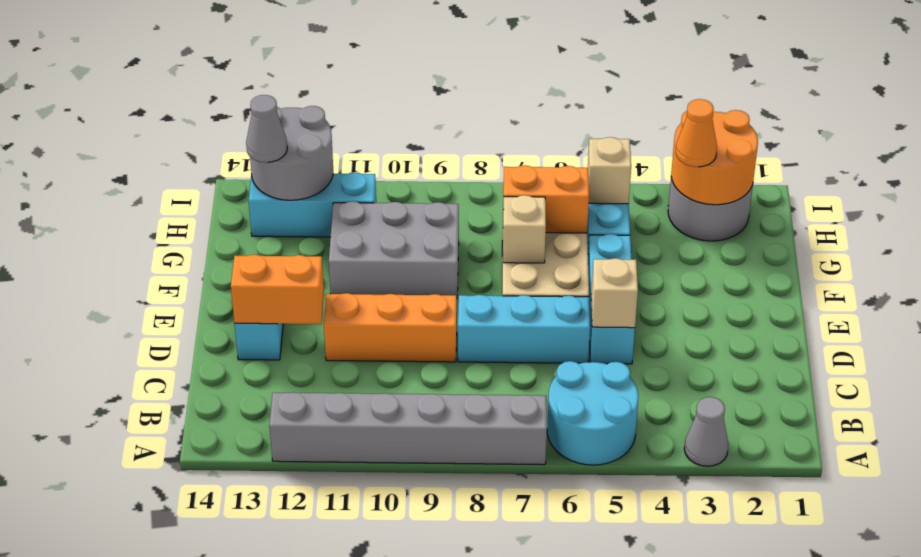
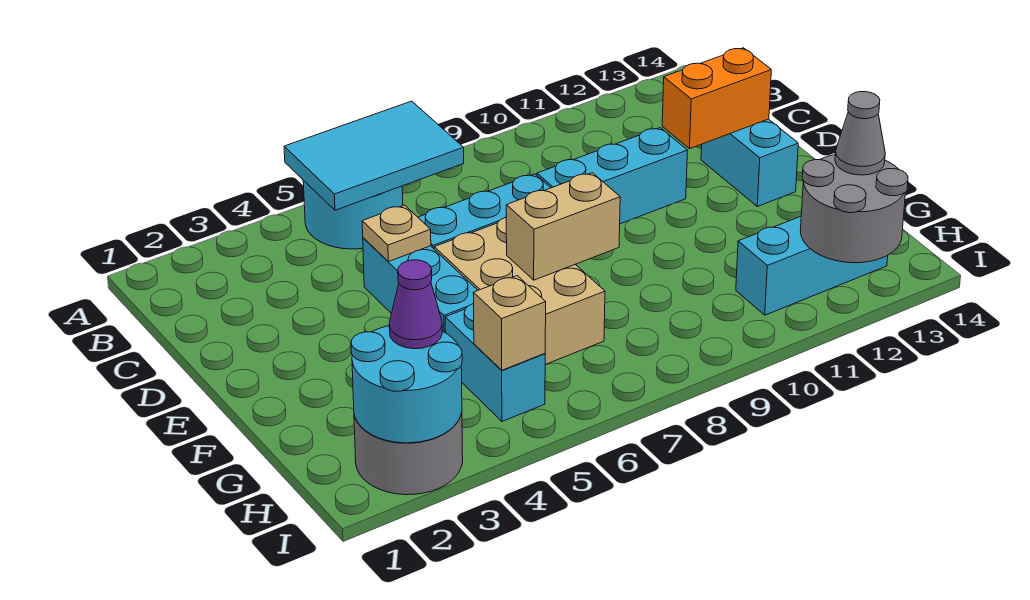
grey 1x1 cone [684,397,729,466] -> none
none -> cyan 2x3 tile [284,101,464,210]
grey 1x6 brick [269,392,547,465] -> none
tan 1x1 brick [591,258,638,328] -> tan 1x1 plate [362,205,431,262]
orange 1x3 brick [324,293,457,362] -> cyan 1x3 brick [537,128,688,224]
tan 1x1 brick [503,195,546,263] -> tan 1x2 brick [506,173,620,280]
grey 2x3 brick [329,201,459,296] -> none
orange 1x2 brick [503,165,589,233] -> none
orange 2x2 round brick [671,110,758,205] -> cyan 2x2 round brick [351,326,462,443]
orange 1x1 cone [676,99,717,167] -> purple 1x1 cone [389,260,442,349]

